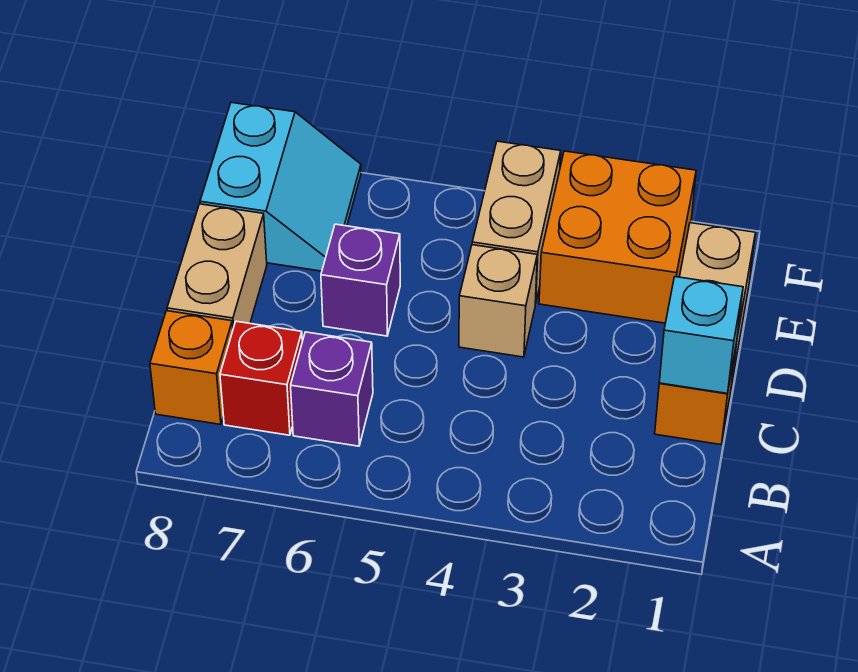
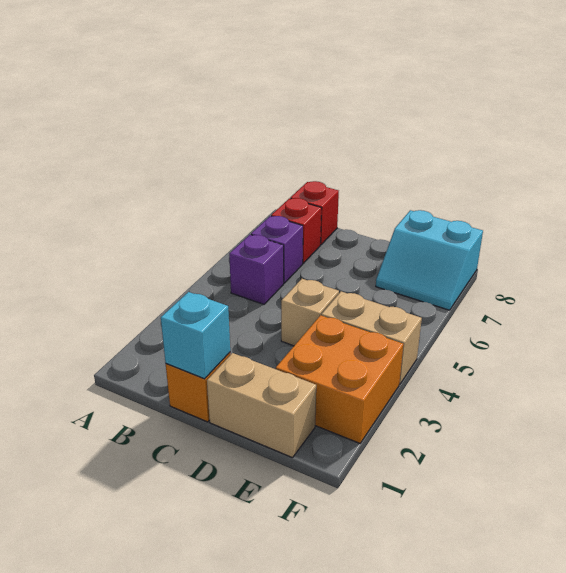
orange 1x1 brick [150,311,233,425] -> red 1x1 brick [290,181,339,245]
tan 1x2 brick [167,204,267,328] -> none
purple 1x1 brick [321,224,400,336] -> purple 1x1 brick moved to [229,235,284,304]

